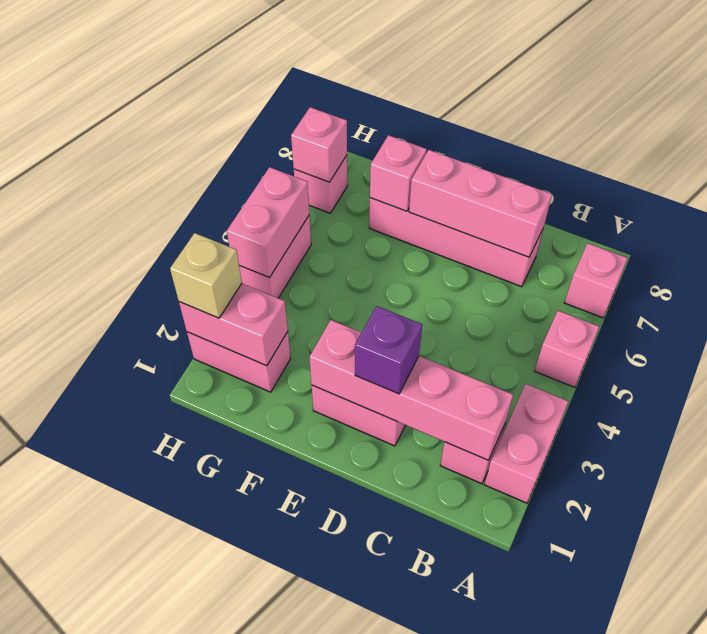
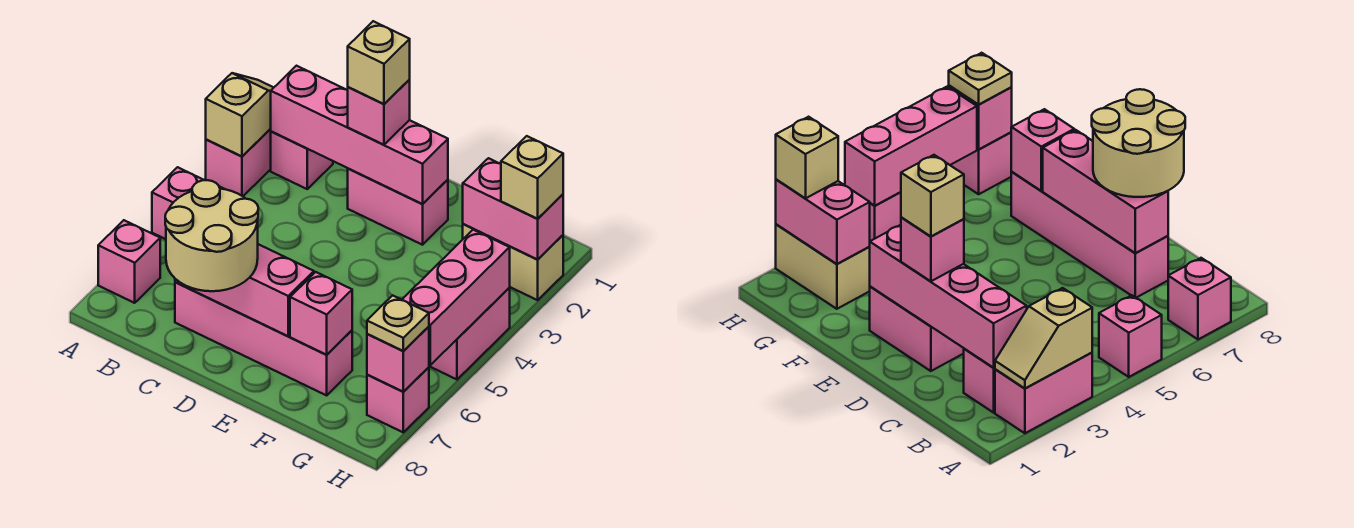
none -> tan 1x2 slope [206,73,274,156]
none -> tan 2x2 round brick [165,180,258,291]
purple 1x1 brick [355,306,422,394] -> pink 1x1 brick [348,80,410,145]
none -> tan 1x1 brick [348,21,410,104]
pink 1x2 brick [187,332,291,392] -> tan 1x2 brick [463,224,563,300]
pink 1x2 brick [227,167,309,278] -> pink 1x3 brick [402,230,510,365]
none -> tan 1x1 plate [367,295,429,351]

